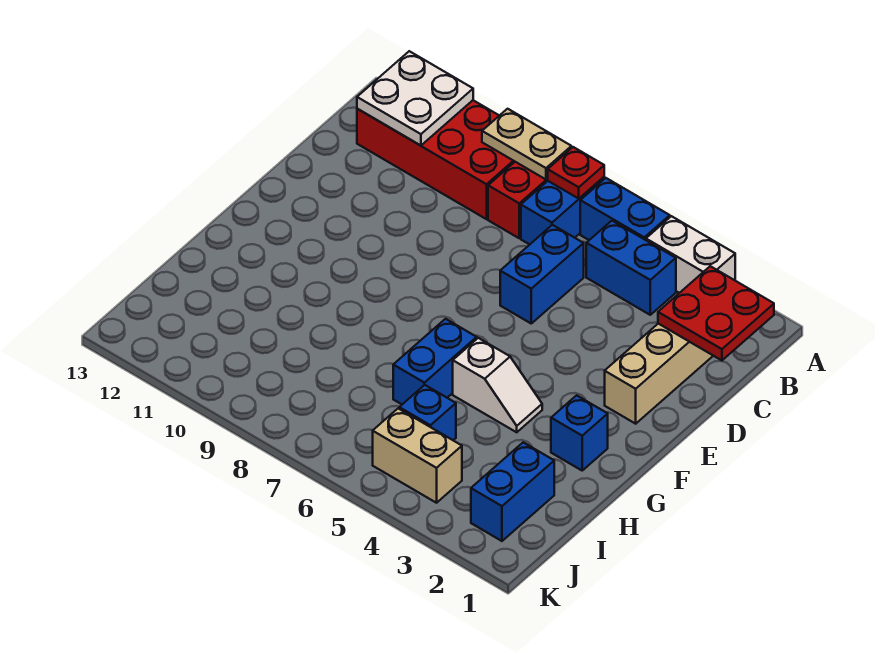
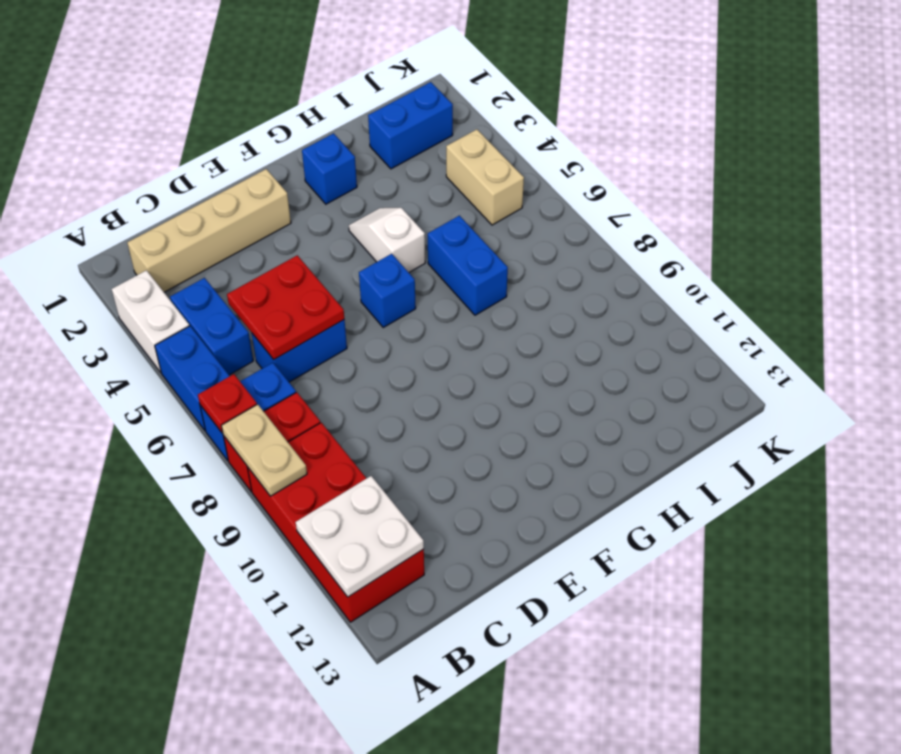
red 2x2 plate [658,266,774,360] -> red 2x2 plate moved to [227,255,344,360]
blue 1x2 brick [393,319,477,404] -> blue 1x2 brick turned to [428,216,508,315]
blue 1x1 brick [399,385,456,440] -> blue 1x1 brick moved to [359,254,416,327]

